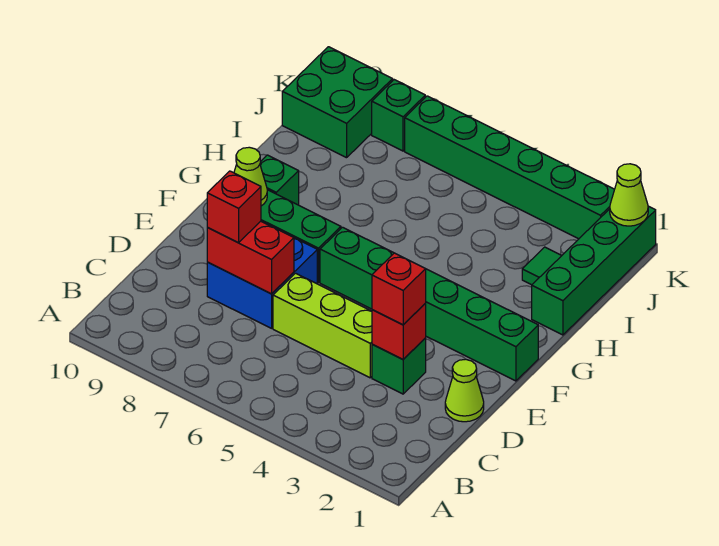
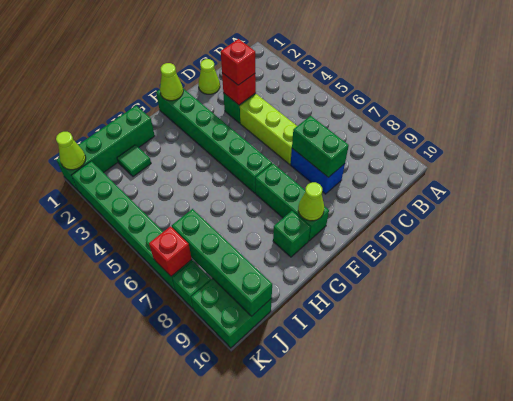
blue 2x2 brick [207,238,317,328] -> blue 1x2 brick [291,149,345,194]
red 1x2 brick [207,221,294,294] -> green 1x2 brick [292,116,349,177]
red 1x1 brick [207,171,261,243] -> red 1x1 brick moved to [149,226,192,276]
none -> lime 1x1 cone [160,63,183,101]
none -> green 1x4 brick [172,209,272,316]

